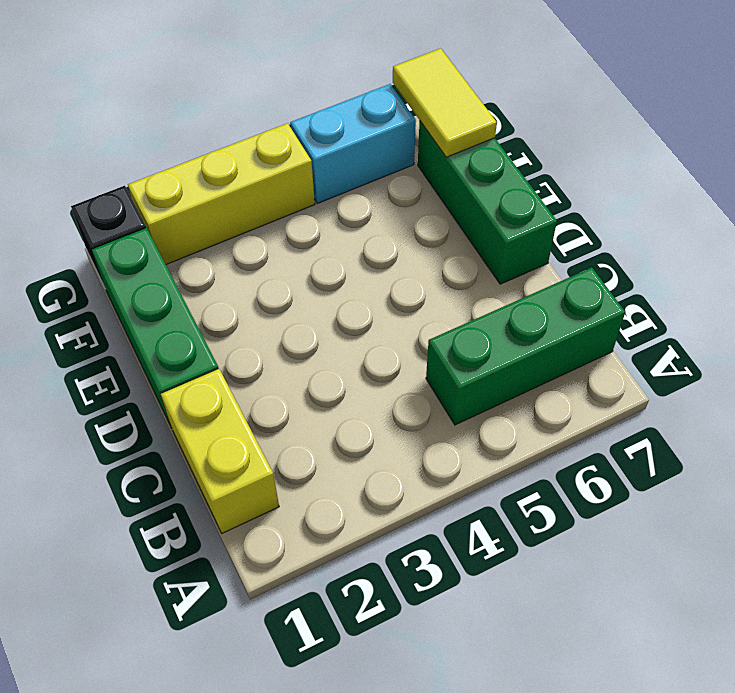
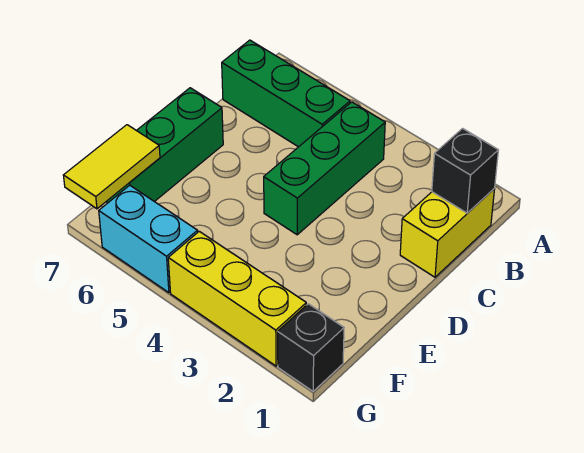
none -> black 1x1 brick [432,129,498,213]
green 1x3 brick [92,228,219,428] -> green 1x3 brick moved to [264,102,385,235]

